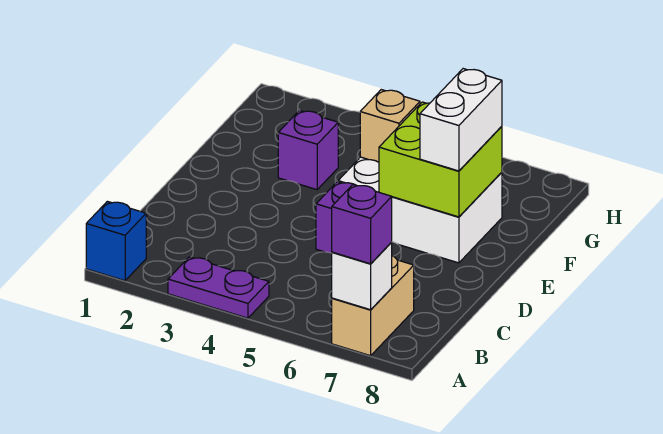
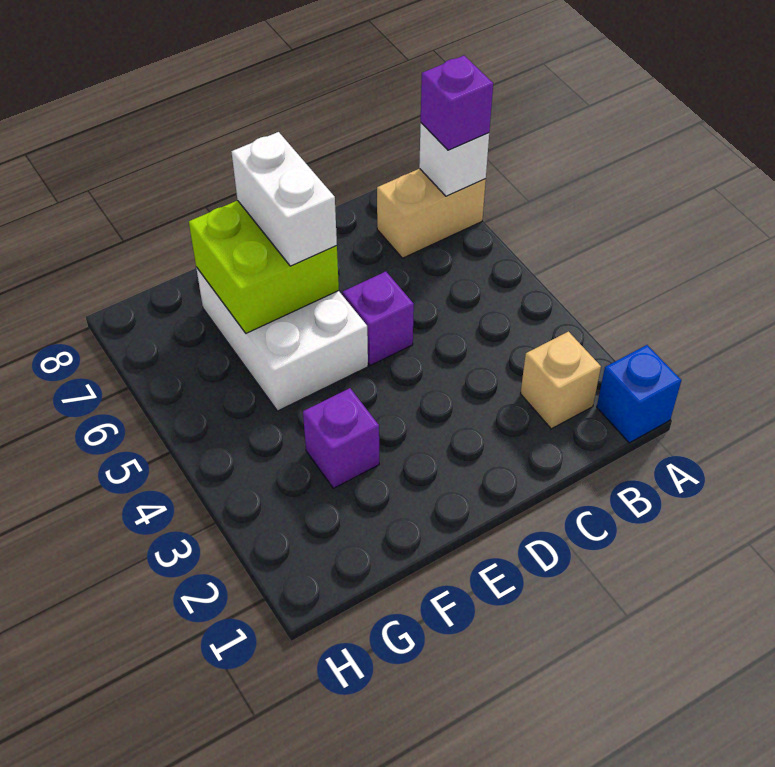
purple 1x2 plate [168,257,269,318] -> none
white 1x2 brick [420,69,502,171] -> white 1x2 brick turned to [231,132,337,266]
tan 1x1 brick [360,90,420,162] -> tan 1x1 brick moved to [520,332,601,429]

